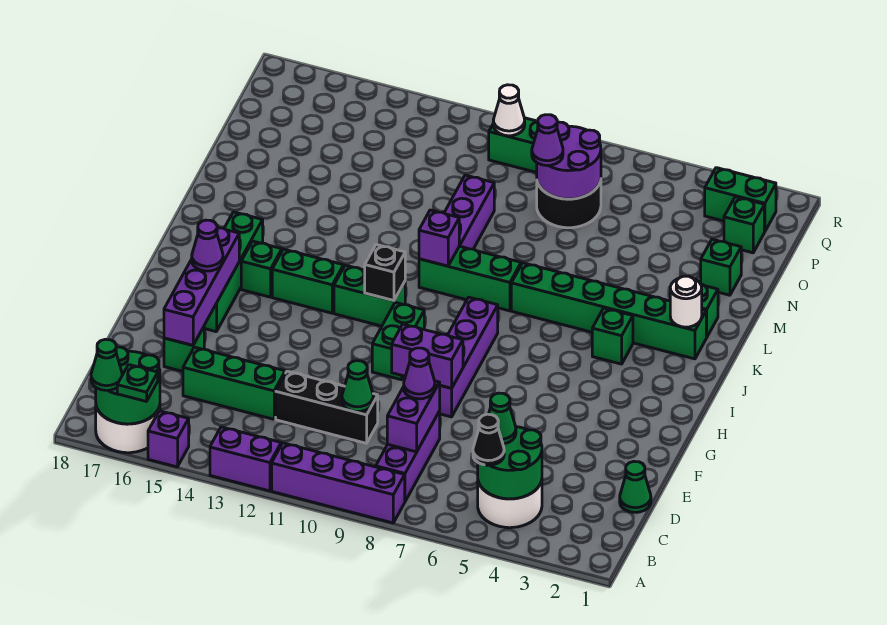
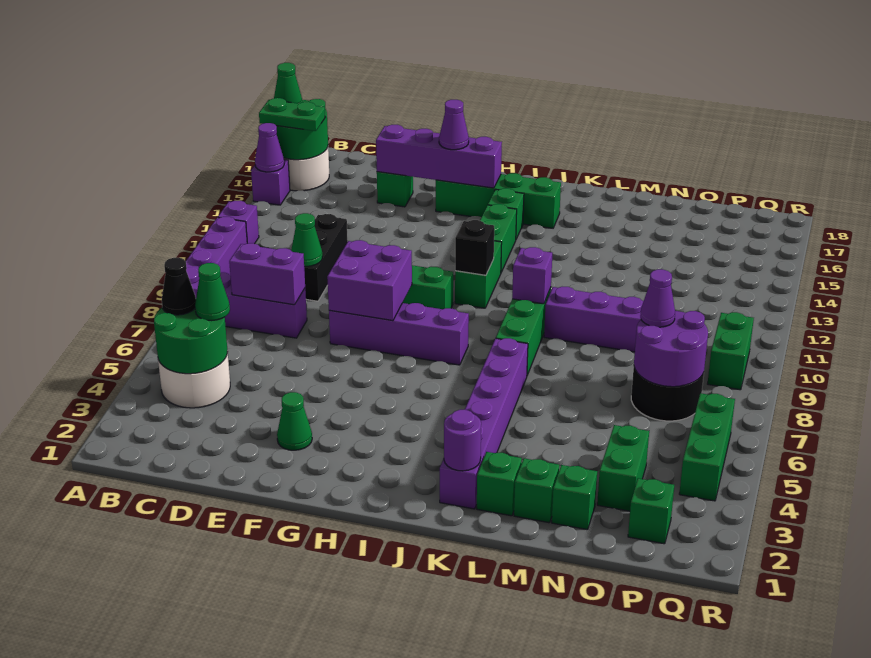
purple 1x2 brick [210,427,281,491] -> purple 1x1 brick [218,201,259,244]
green 1x1 plate [117,365,158,401] -> green 1x2 plate [259,98,325,131]
green 1x1 cone [620,461,651,512] -> green 1x1 cone moved to [277,392,312,450]
purple 1x1 cone [404,348,435,399] -> purple 1x1 cone moved to [255,123,284,172]
green 1x3 brick [183,347,285,419] -> green 1x3 brick moved to [679,393,735,501]
purple 1x2 brick [392,324,463,388] -> purple 2x2 brick [327,240,412,321]
green 1x1 brick [592,308,633,364] -> green 1x1 brick moved to [514,458,559,523]
green 1x6 brick [511,263,707,359] -> purple 1x6 brick [440,338,528,509]
white 1x1 round brick [670,276,702,327] -> purple 1x1 round brick [444,410,481,471]
green 1x2 brick [705,168,776,232] -> green 1x2 brick moved to [597,425,649,511]
white 1x1 cone [493,85,525,136] -> none

